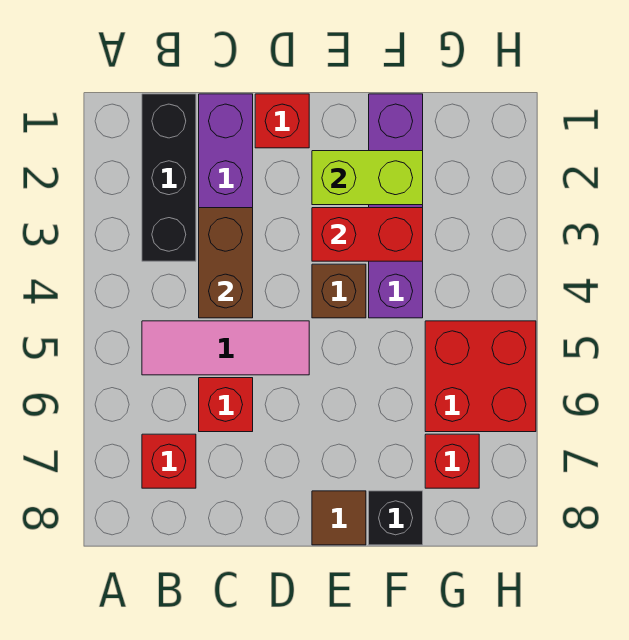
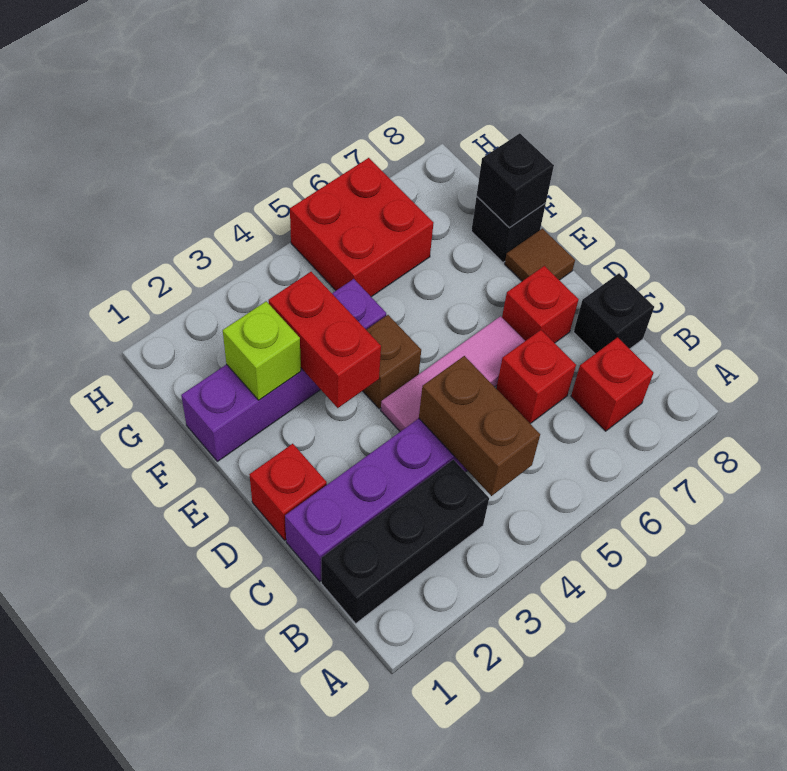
pink 1x3 tile [142,321,309,375] -> pink 1x3 tile turned to [381,316,525,432]
brown 1x2 brick [199,208,253,318] -> brown 1x2 brick turned to [419,356,540,496]
none -> black 1x1 brick [574,273,654,354]
lime 1x2 brick [312,151,423,205] -> lime 1x1 brick [223,301,301,400]
none -> black 1x1 brick [477,133,554,228]
red 1x1 brick [425,434,479,488] -> red 1x1 brick moved to [502,266,579,343]

